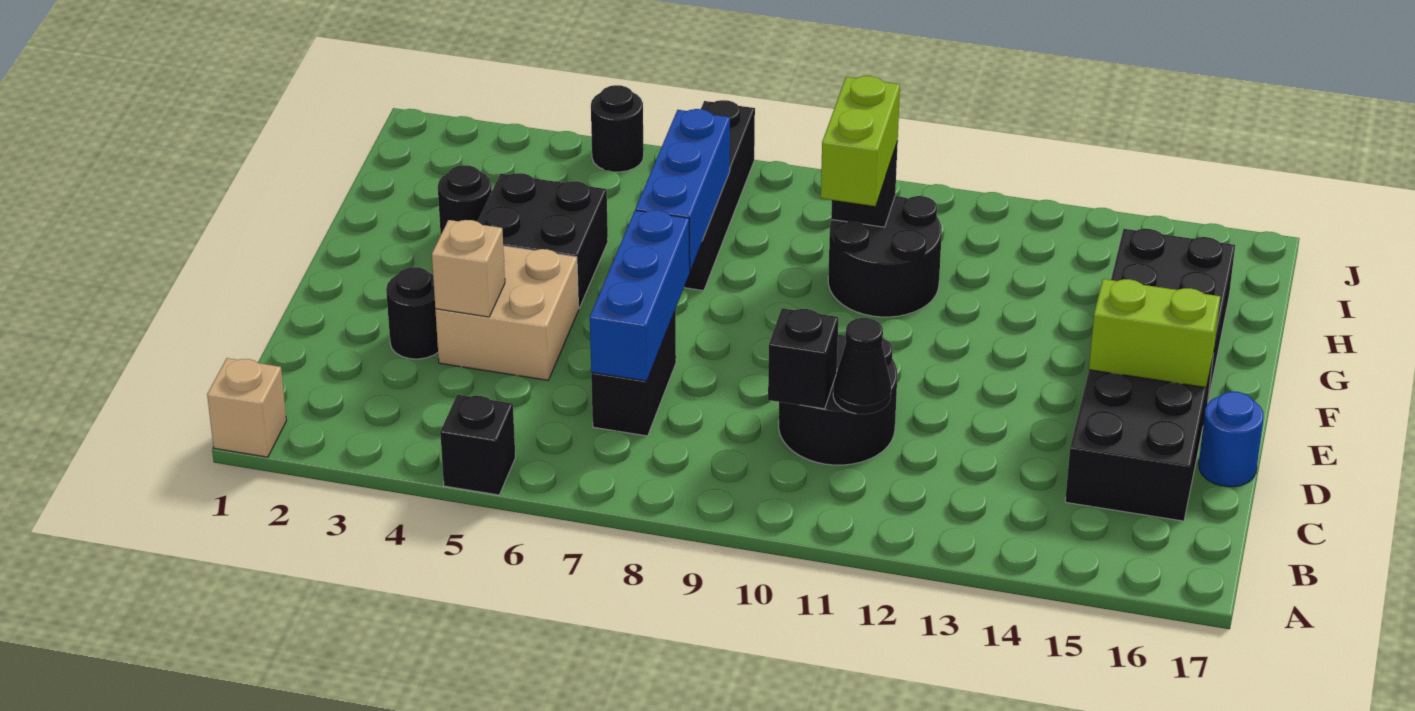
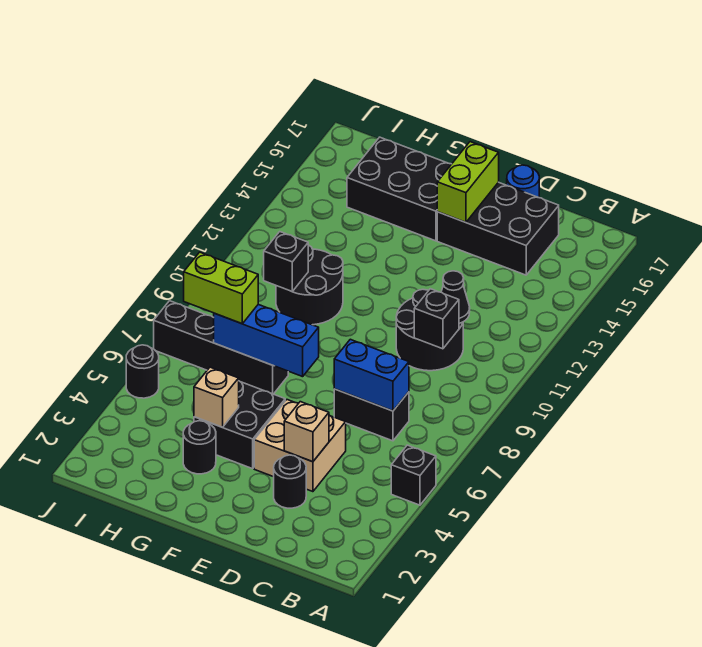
tan 1x1 brick [207,358,286,457] -> tan 1x1 brick moved to [194,367,239,427]
blue 1x3 brick [590,210,690,381] -> blue 1x2 brick [334,339,409,411]
lime 1x2 brick [821,76,900,206] -> lime 1x2 brick moved to [184,252,258,324]

